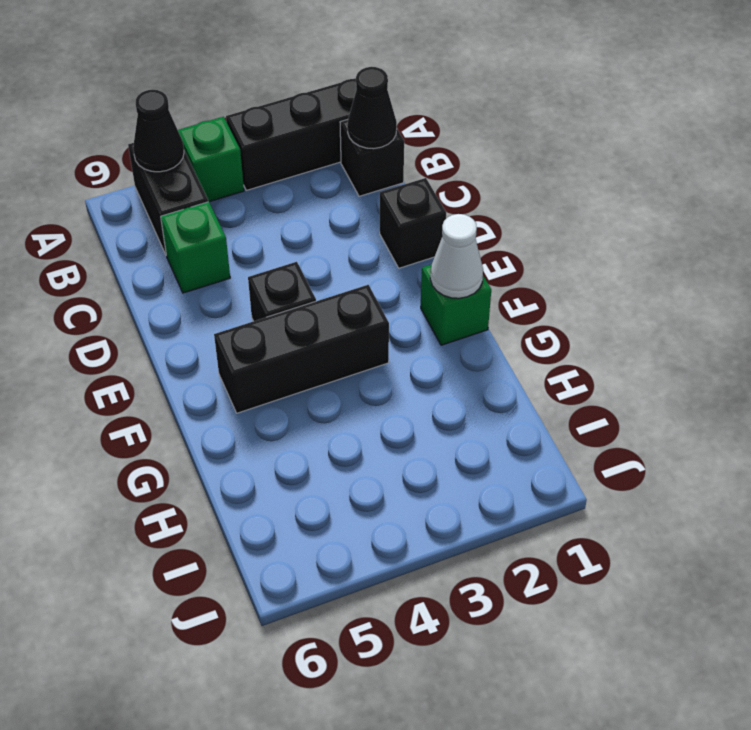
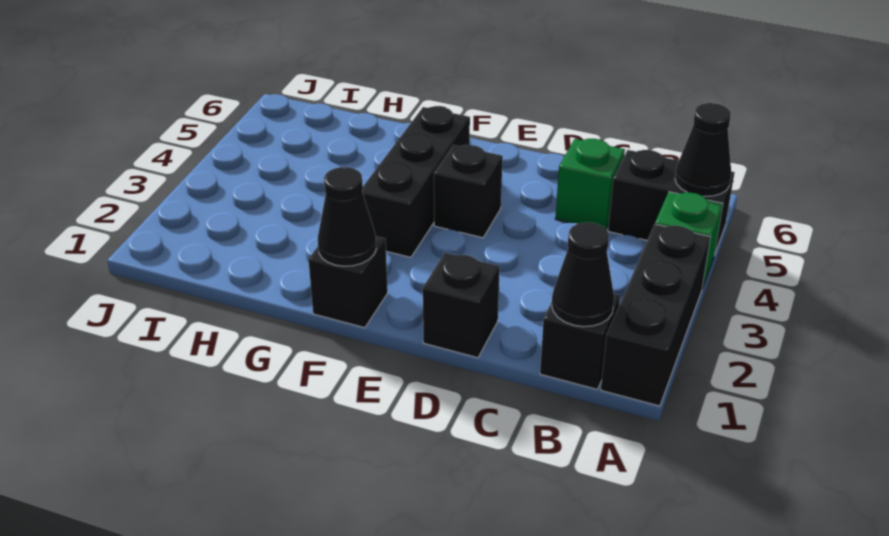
green 1x1 brick [421,264,491,345] -> black 1x1 brick [308,236,388,328]
white 1x1 cone [430,214,483,298] -> black 1x1 cone [318,167,376,266]

